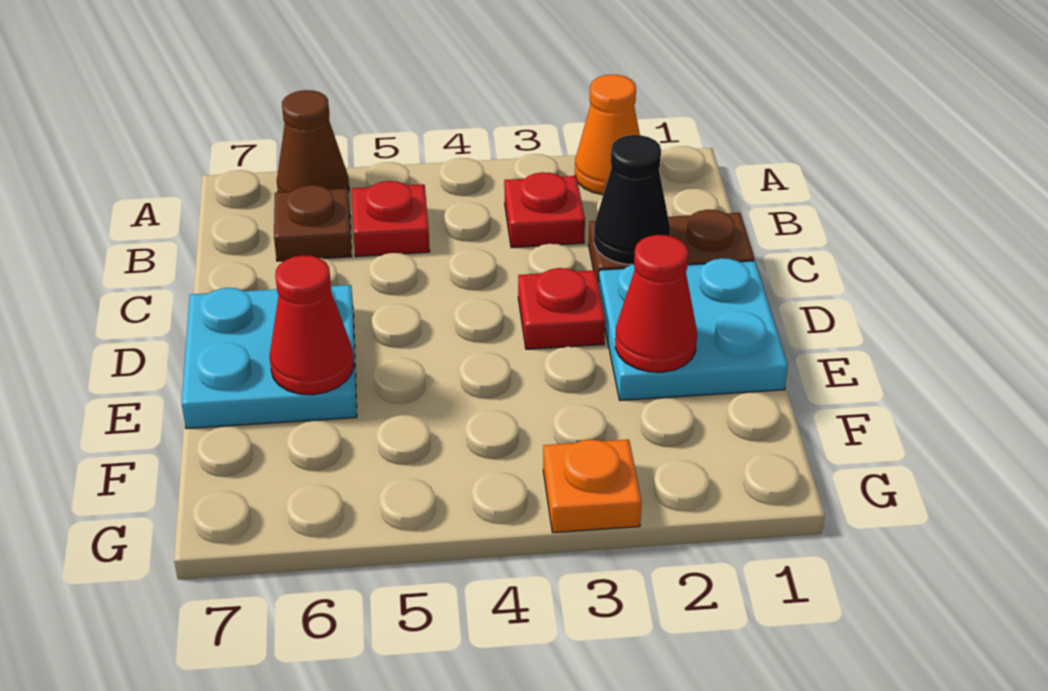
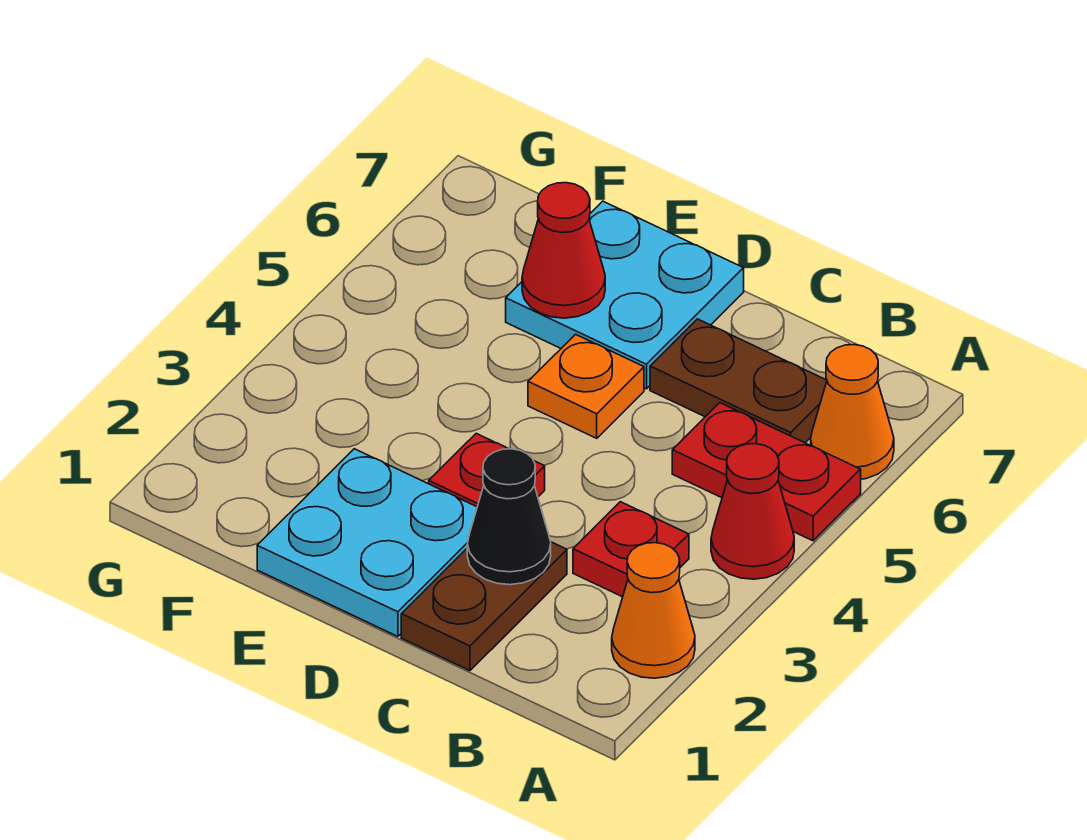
brown 1x1 cone [277,90,349,192] -> orange 1x1 cone [811,345,894,479]
red 1x1 plate [352,181,430,257] -> red 1x2 plate [672,403,861,541]
brown 1x1 plate [274,185,352,261] -> brown 1x2 plate [650,319,827,443]
red 1x1 cone [615,235,697,372] -> red 1x1 cone moved to [711,444,794,579]
orange 1x1 plate [543,439,642,533] -> orange 1x1 plate moved to [528,334,644,438]

